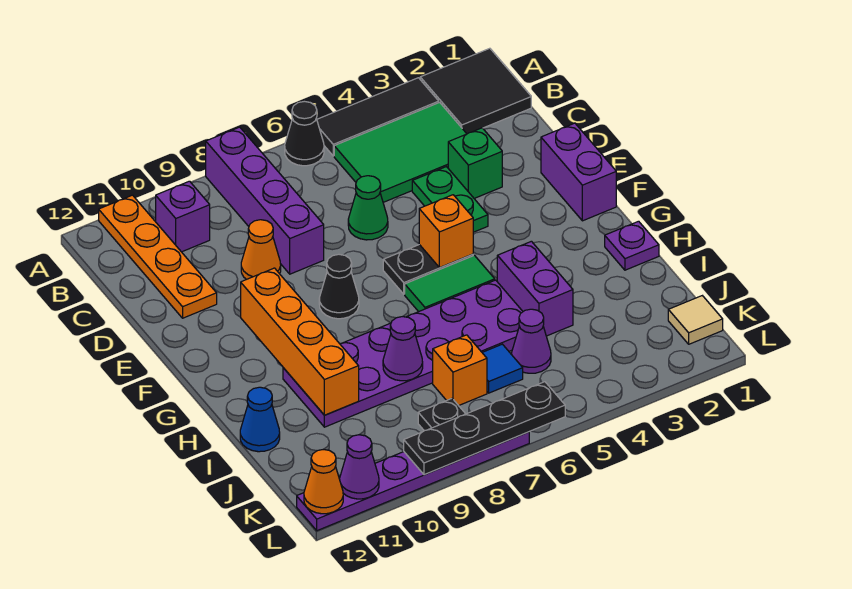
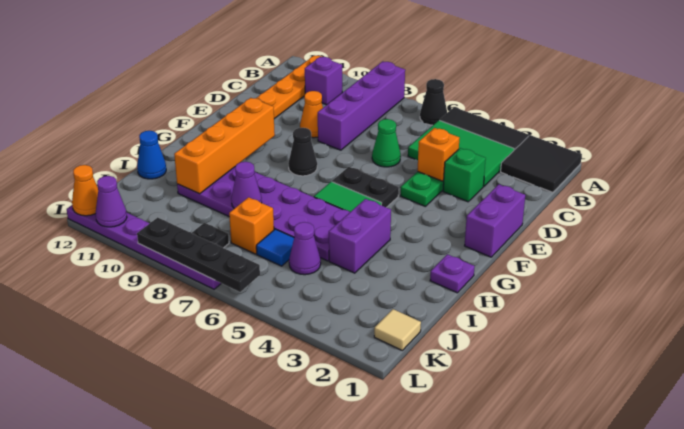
orange 1x1 brick [419,195,473,268] -> orange 1x1 brick moved to [418,128,459,181]

